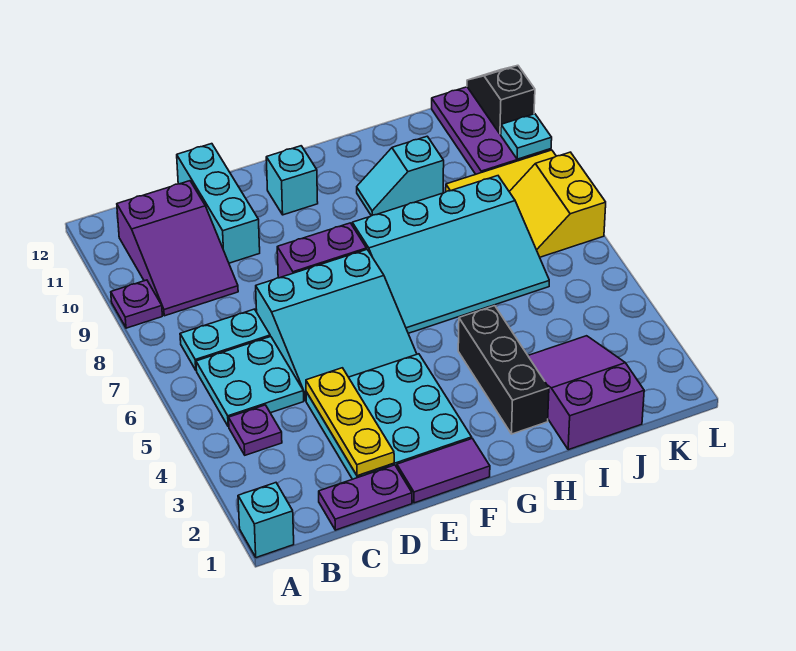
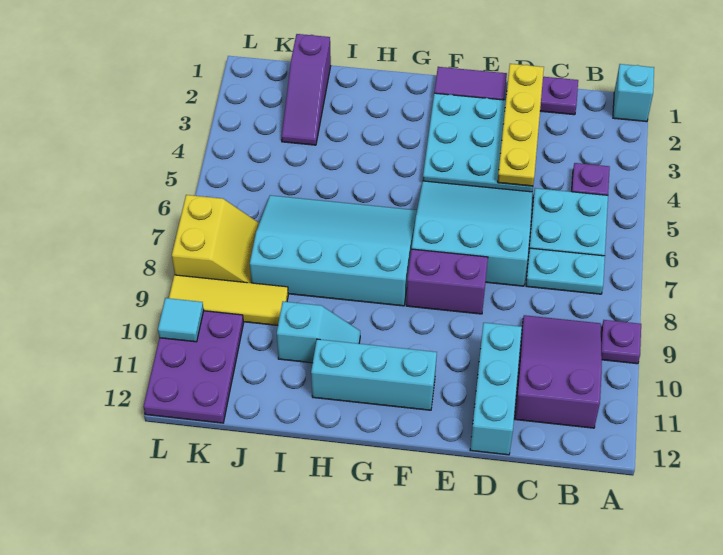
yellow 1x3 plate [306,368,394,476] -> yellow 1x4 plate [498,64,544,186]
cyan 1x1 brick [266,146,318,215] -> cyan 1x3 brick [311,339,437,410]
black 1x3 brick [458,306,549,434] -> none
purple 2x3 slope [528,336,644,450] -> purple 1x3 slope [282,34,331,145]
cyan 1x1 plate [501,114,552,159] -> cyan 1x1 tile [158,298,204,342]
black 1x2 slope [467,65,535,134] -> none

